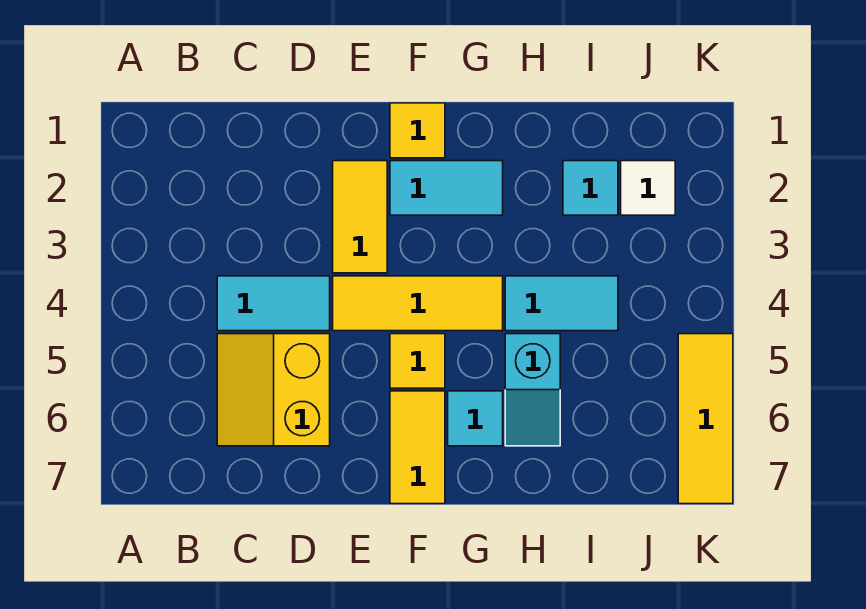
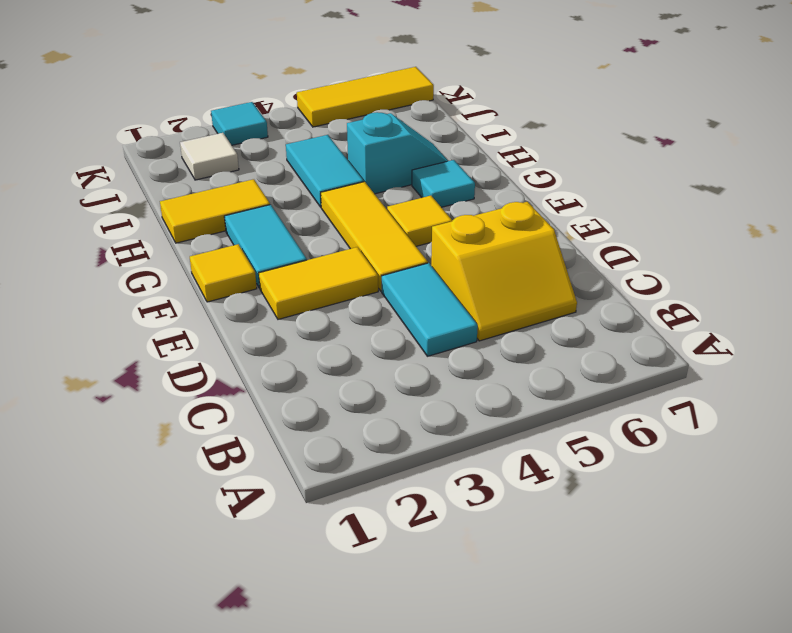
yellow 1x2 tile [390,391,445,504] -> yellow 1x2 tile moved to [160,179,270,243]
cyan 1x1 tile [563,161,618,215] -> cyan 1x1 tile moved to [211,102,268,145]

